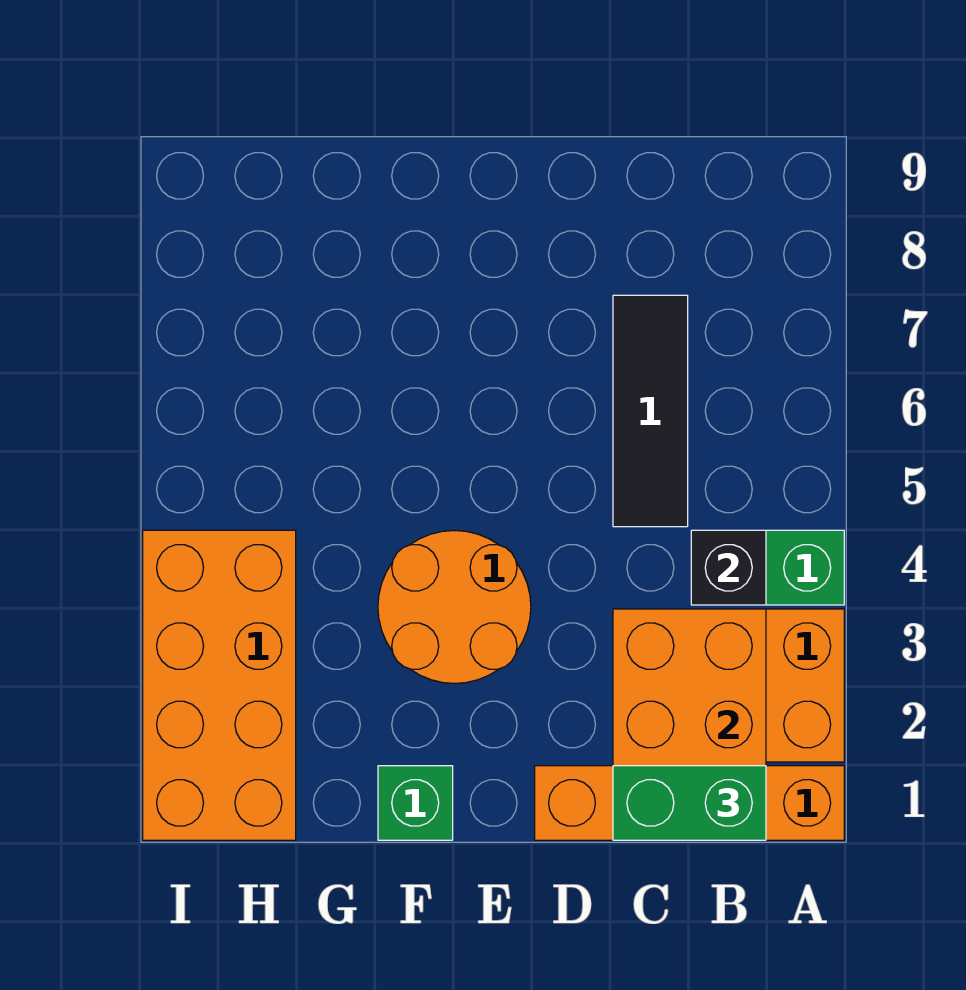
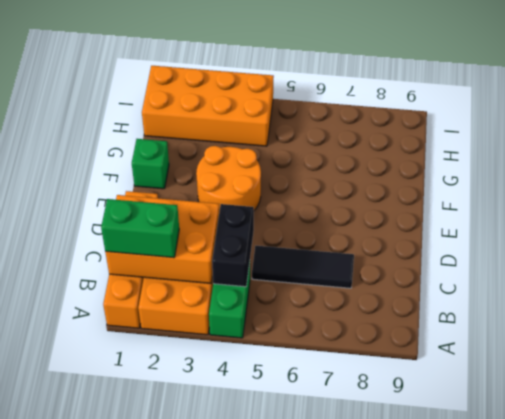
green 1x2 brick [613,766,766,840] -> green 1x2 brick turned to [101,199,179,258]
black 1x1 brick [691,530,766,605] -> black 1x2 brick [212,204,254,287]

